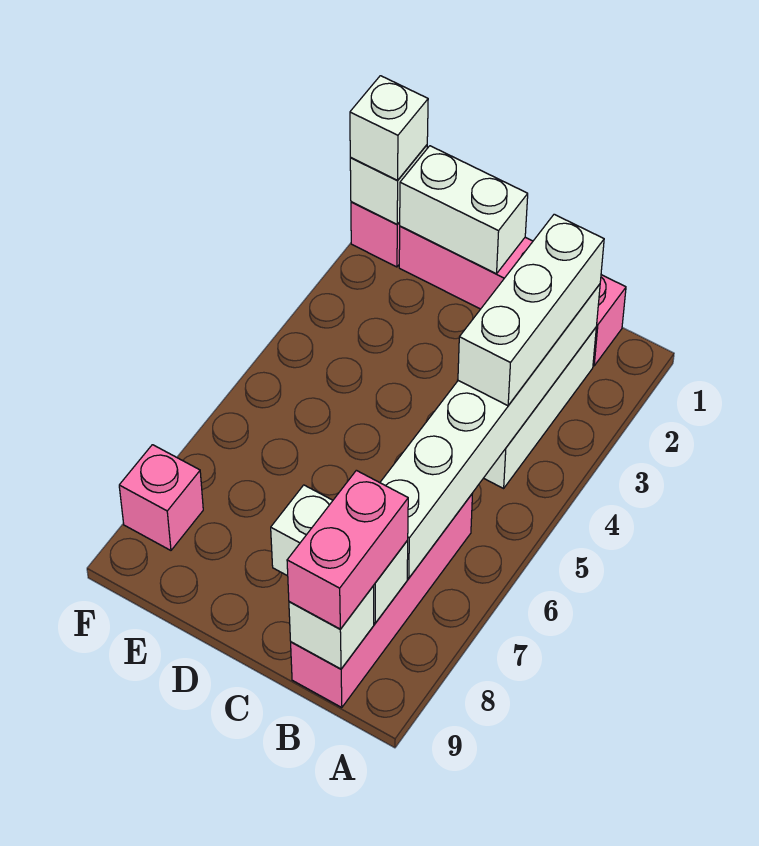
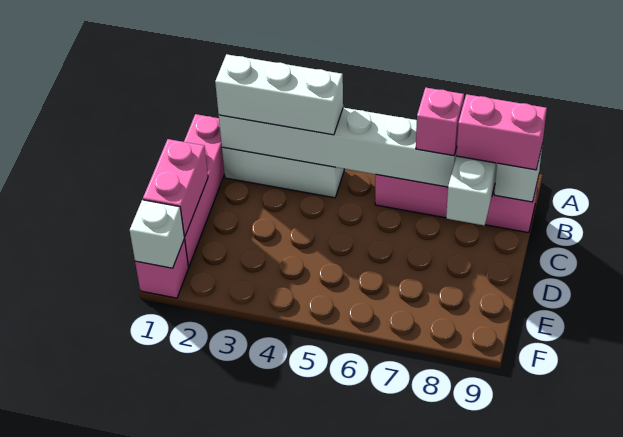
white 1x2 brick [400,146,528,274] -> pink 1x2 brick [143,139,208,237]
white 1x1 brick [350,76,428,180] -> none
pink 1x1 brick [119,445,203,550] -> pink 1x1 brick moved to [416,88,464,156]

